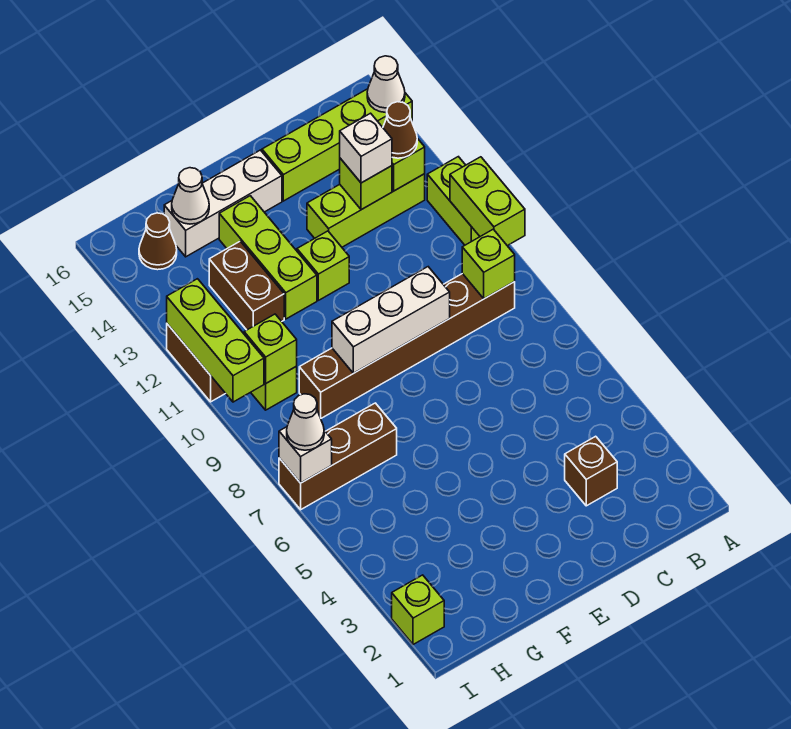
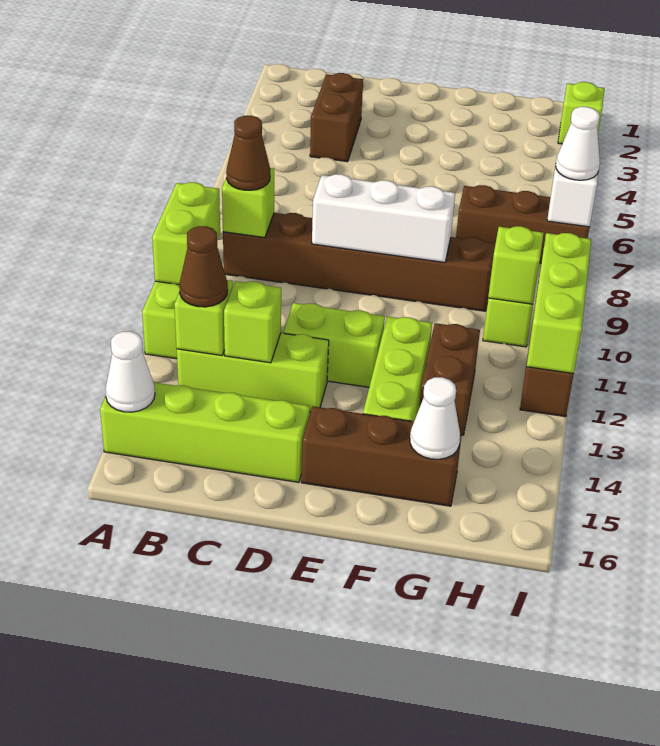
brown 1x1 brick [565,436,617,506] -> brown 1x2 brick [310,73,363,162]
white 1x1 brick [340,113,392,183] -> none
lime 1x1 brick [297,231,349,300] -> lime 1x2 brick [284,303,385,387]
white 1x3 brick [164,150,282,257] -> brown 1x3 brick [301,406,462,506]
brown 1x1 cone [139,213,177,270] -> brown 1x1 cone moved to [226,116,270,190]

